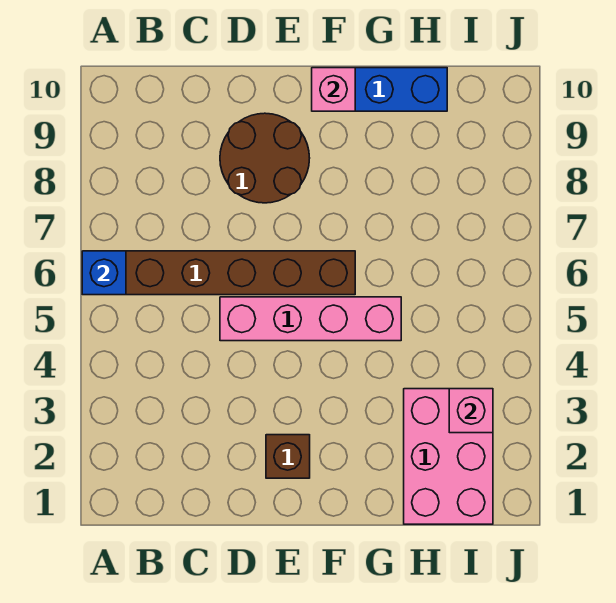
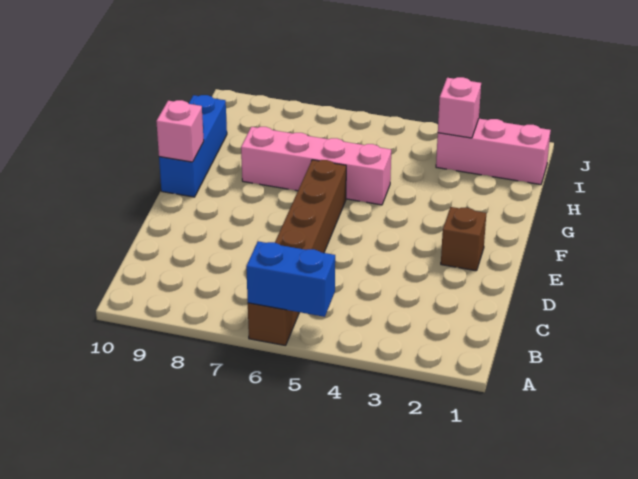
blue 1x1 brick [82,251,126,295] -> blue 1x2 brick [246,241,335,317]
pink 1x4 brick [220,297,401,341] -> pink 1x4 brick turned to [241,127,391,205]
brown 2x2 round brick [220,113,310,203] -> none
pink 2x3 brick [404,389,493,524] -> pink 1x3 brick [436,119,551,185]

